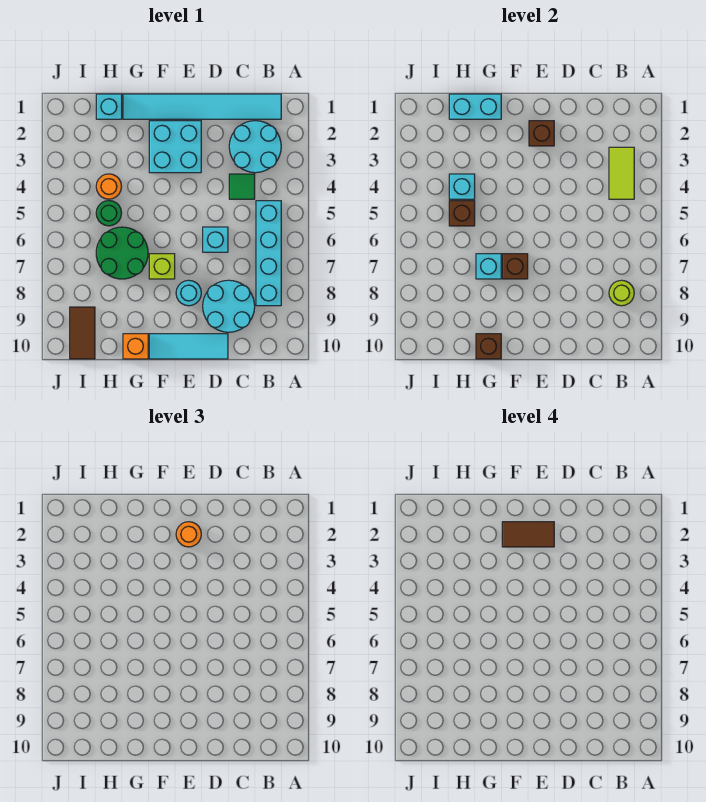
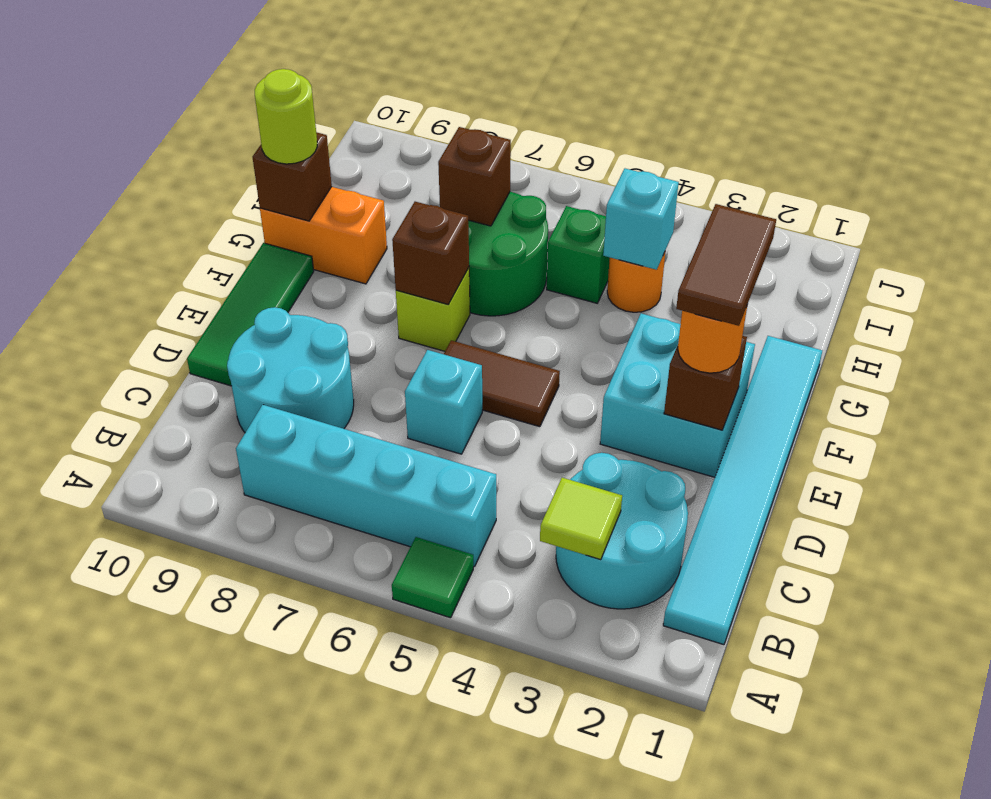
lime 1x2 tile [609,147,634,199] -> lime 1x1 tile [540,478,622,560]
lime 1x1 round brick [609,280,634,306] -> lime 1x1 round brick moved to [255,69,317,164]
green 1x1 tile [229,174,255,199] -> green 1x1 tile moved to [392,537,473,618]
cyan 1x3 tile [149,334,228,359] -> green 1x3 tile [187,243,314,386]
cyan 1x1 round brick [176,280,201,306] -> none
cyan 1x2 brick [449,94,501,119] -> none
cyan 1x1 brick [476,254,501,279] -> none
orange 1x1 brick [123,334,148,359] -> orange 1x2 brick [260,187,387,284]
cyan 1x1 brick [96,94,122,119] -> none
green 1x1 round brick [96,201,122,226] -> green 1x1 brick [547,206,610,303]
brown 1x1 brick [449,201,475,226] -> brown 1x1 brick moved to [438,127,511,226]
brown 1x2 tile [70,307,95,359] -> brown 1x2 tile moved to [444,340,560,427]

